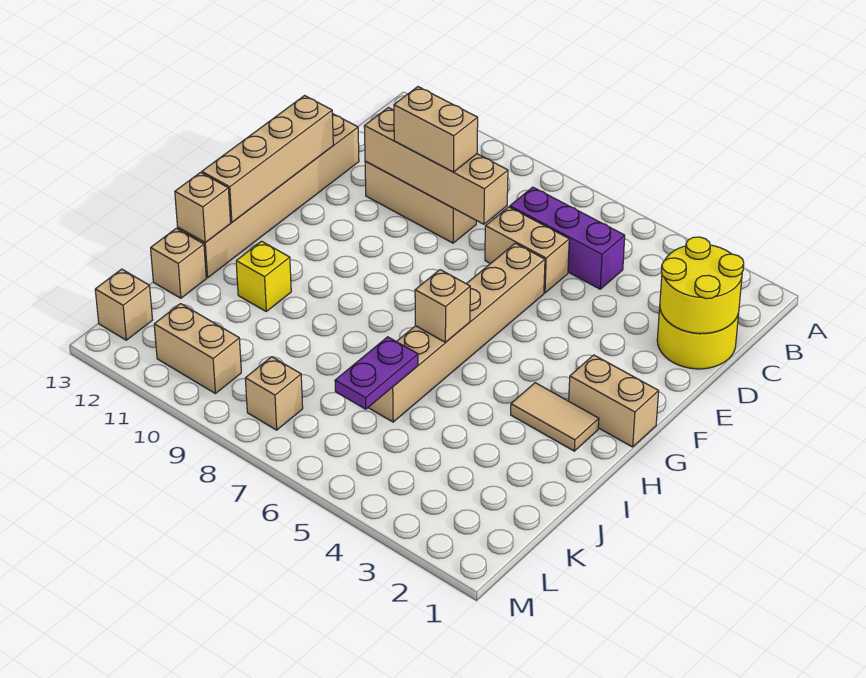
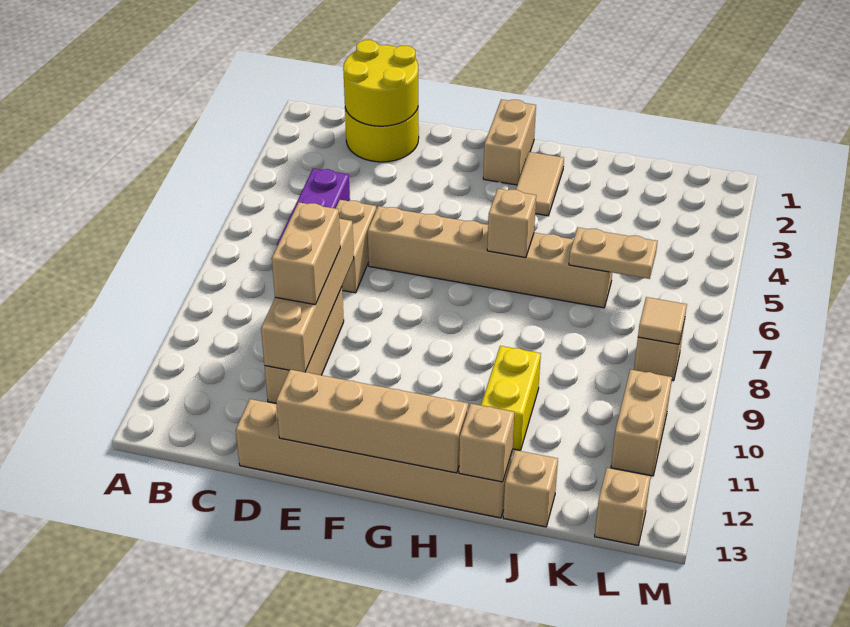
yellow 1x1 brick [236,241,291,311] -> yellow 1x2 brick [481,346,541,450]
purple 1x2 plate [335,337,418,409] -> tan 1x2 plate [569,228,657,279]
none -> tan 1x1 tile [638,297,687,344]

